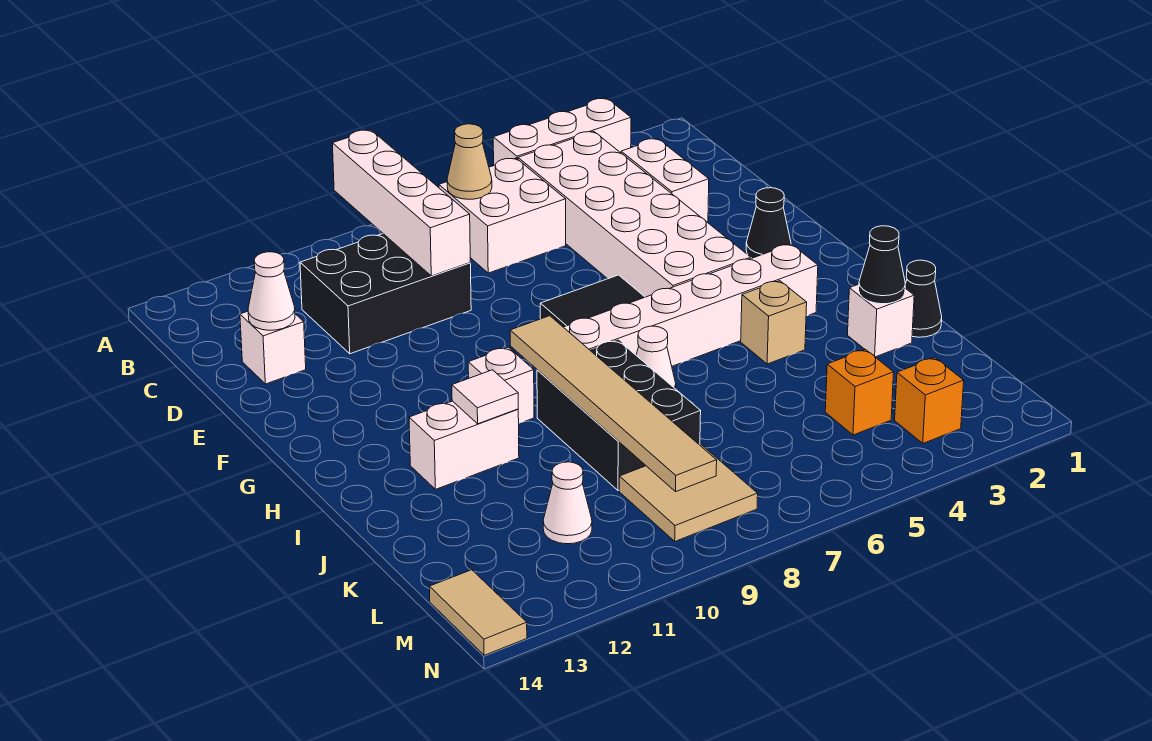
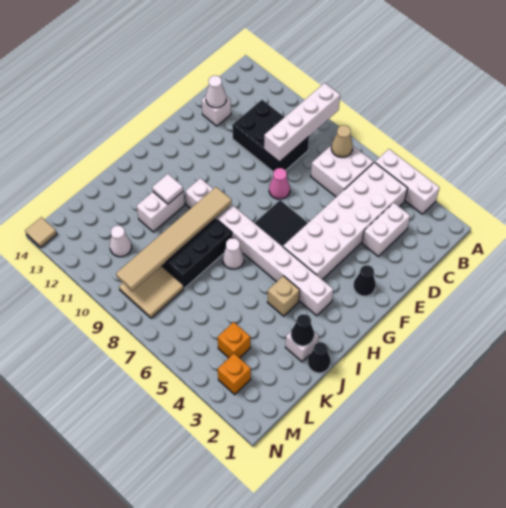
none -> pink 1x1 cone [269,168,290,199]
white 1x2 brick [409,401,519,489] -> white 1x2 brick turned to [136,192,185,232]
tan 1x2 tile [429,570,527,655] -> tan 1x1 tile [25,217,57,247]

